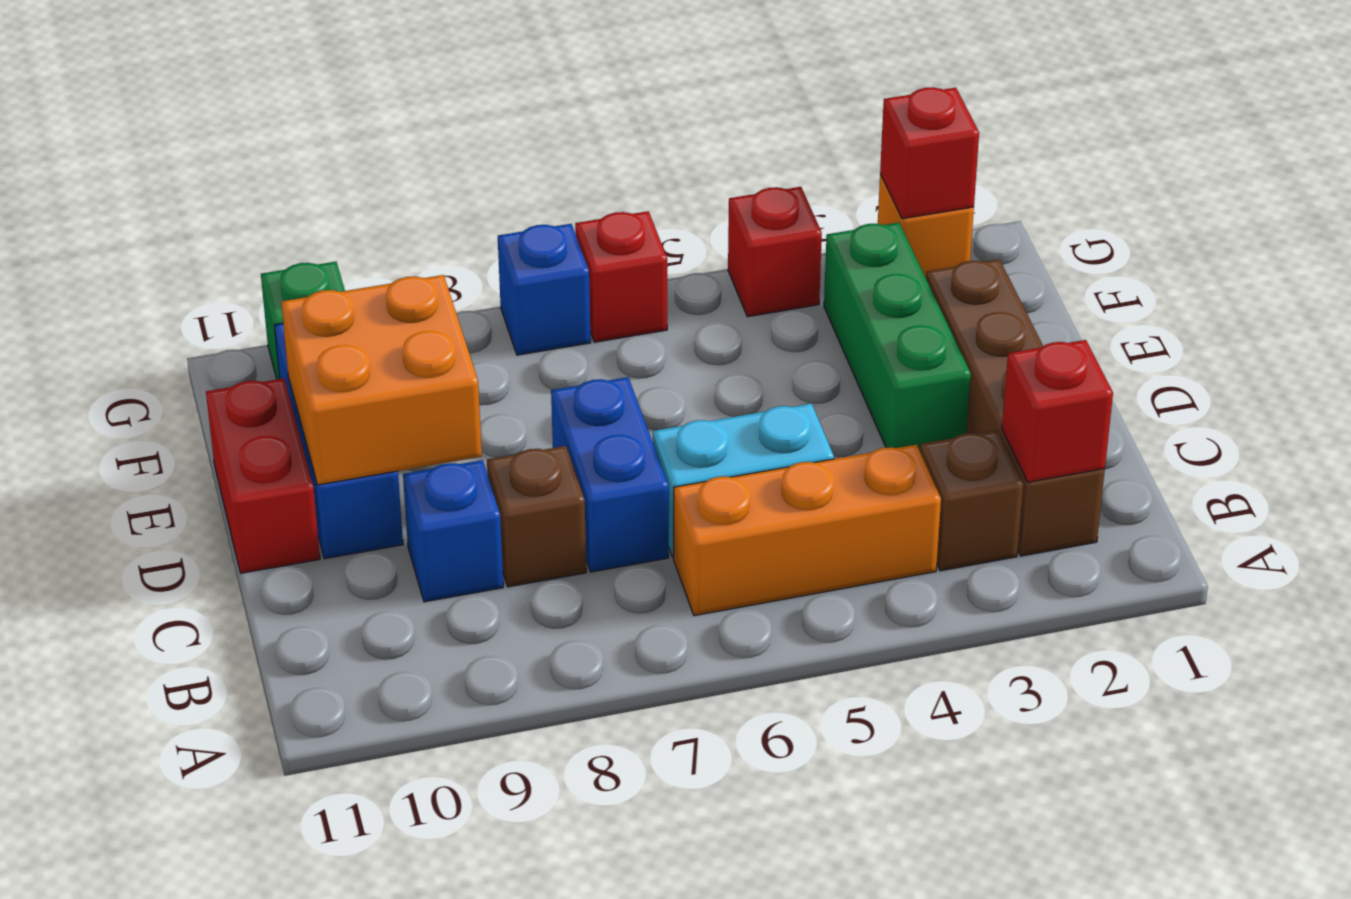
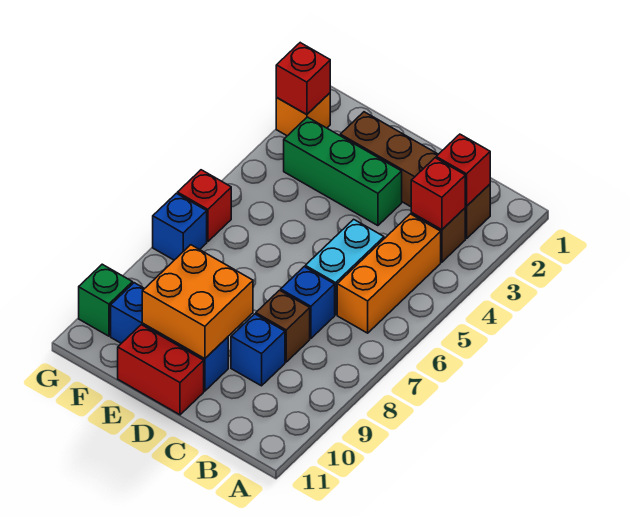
blue 1x2 brick [551,377,669,572] -> blue 1x1 brick [281,267,335,338]
red 1x1 brick [728,187,822,317] -> red 1x1 brick moved to [411,158,465,230]

